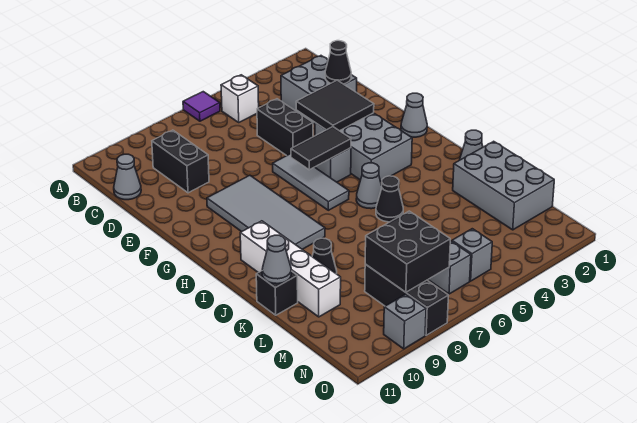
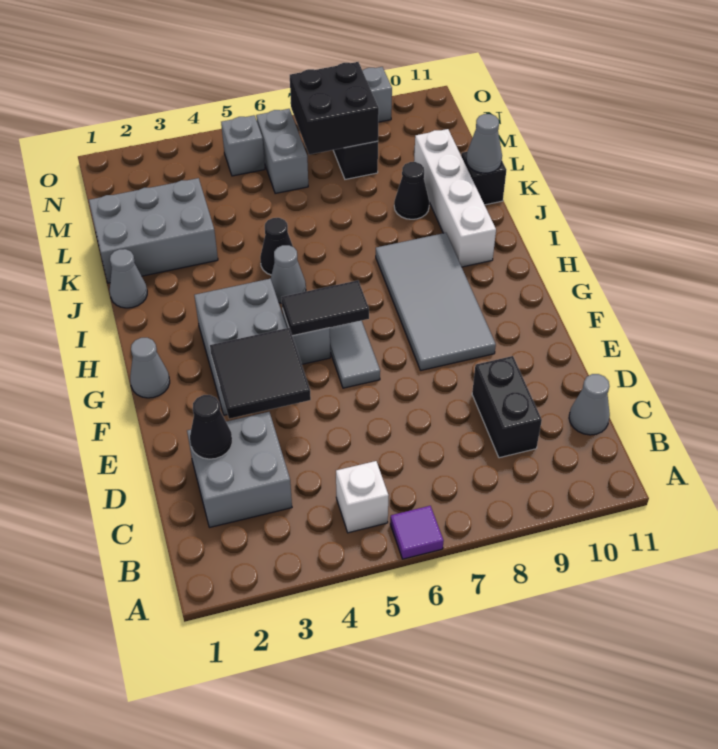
black 1x2 brick [257,99,313,156] -> none
grey 2x3 brick [453,141,554,230] -> grey 2x3 brick turned to [89,178,218,283]

